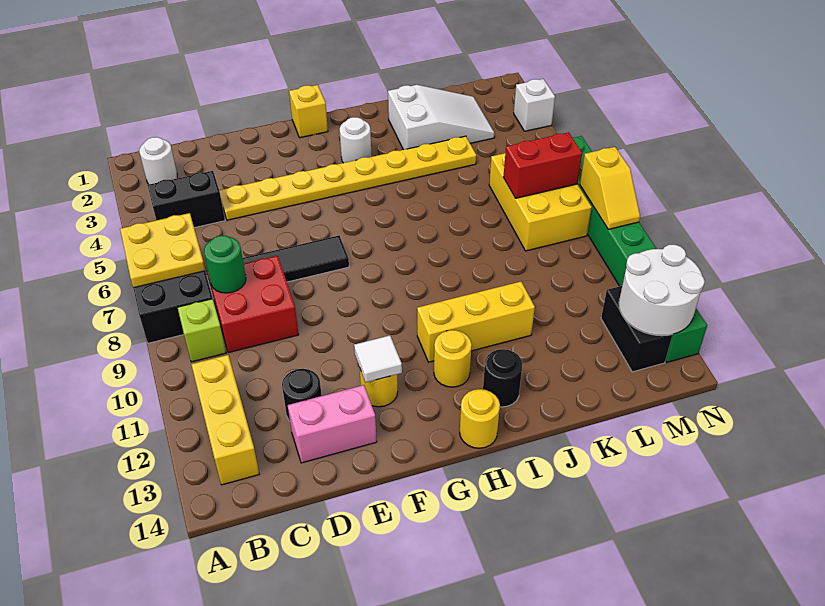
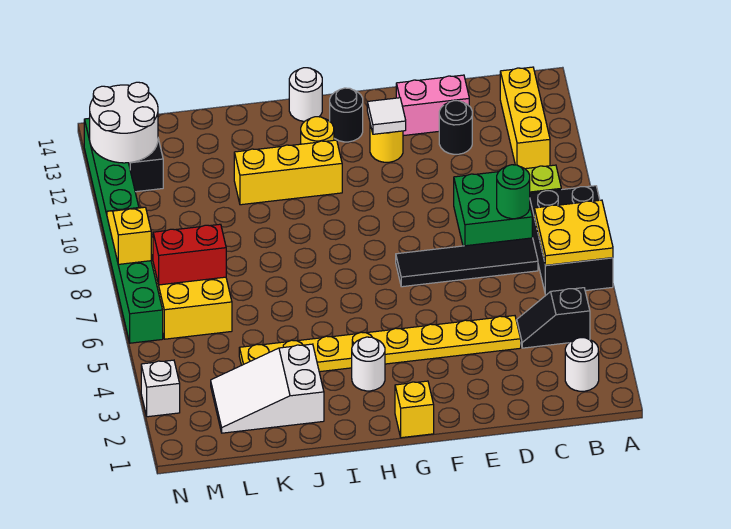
black 1x2 brick [148,171,225,228] -> black 1x2 slope [517,288,590,348]
red 2x2 brick [208,256,299,353] -> green 2x2 brick [454,172,532,246]
yellow 1x1 round brick [460,389,500,448] -> white 1x1 round brick [289,68,322,121]
black 1x1 round brick [483,349,523,407] -> black 1x1 round brick moved to [330,88,363,142]

